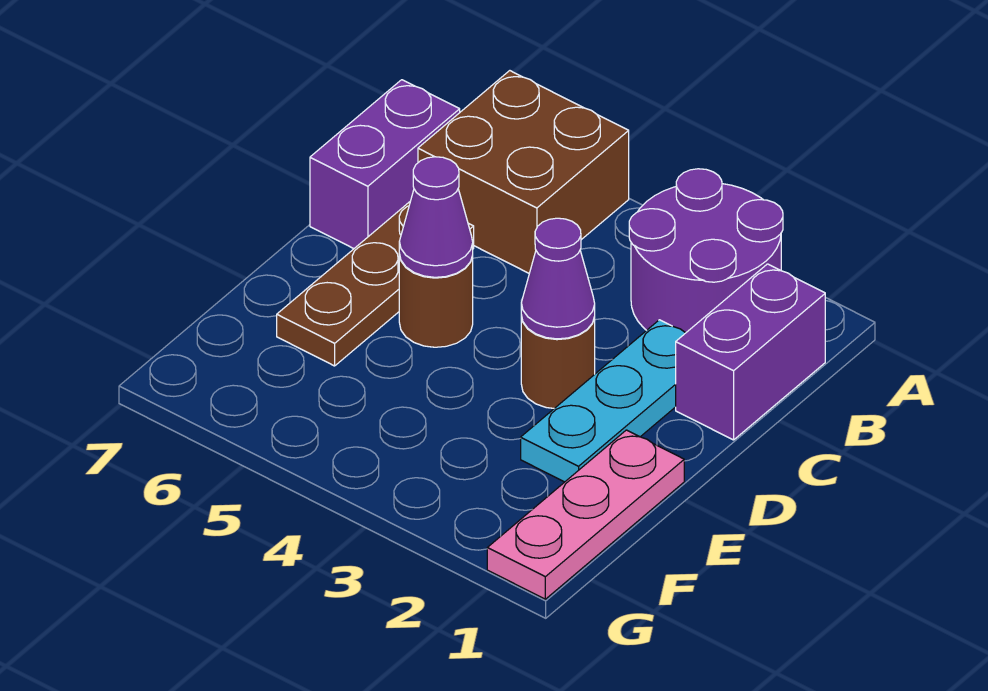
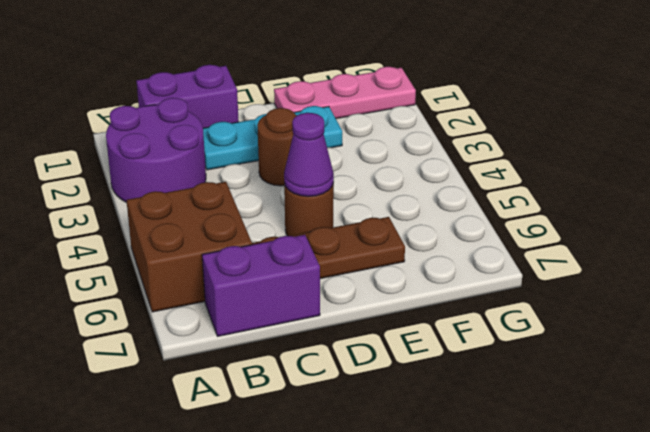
purple 1x1 cone [521,218,595,339] -> none

